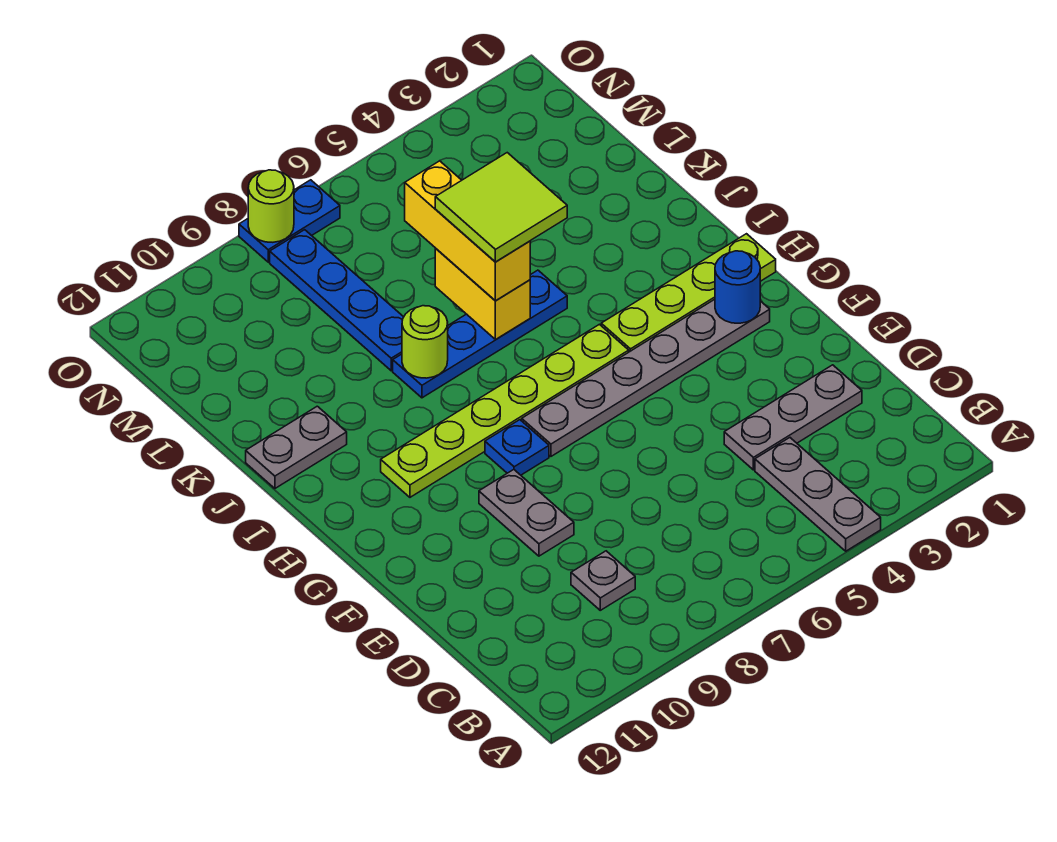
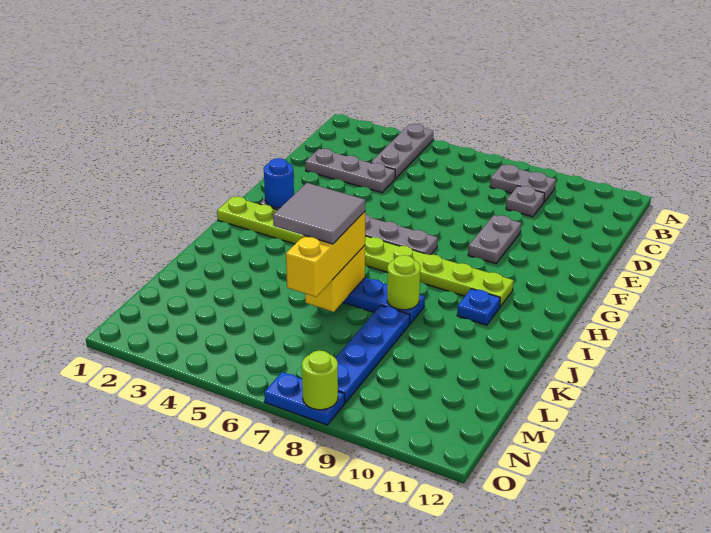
blue 1x1 plate [485,420,549,475] -> blue 1x1 plate moved to [457,289,500,325]
lime 2x2 tile [435,153,567,262] -> grey 2x2 tile [273,183,365,244]
grey 1x2 plate [246,406,347,488] -> grey 1x2 plate moved to [490,165,556,202]

